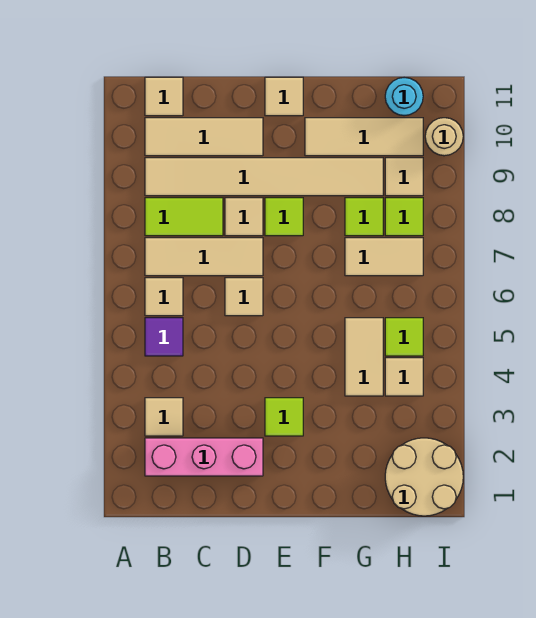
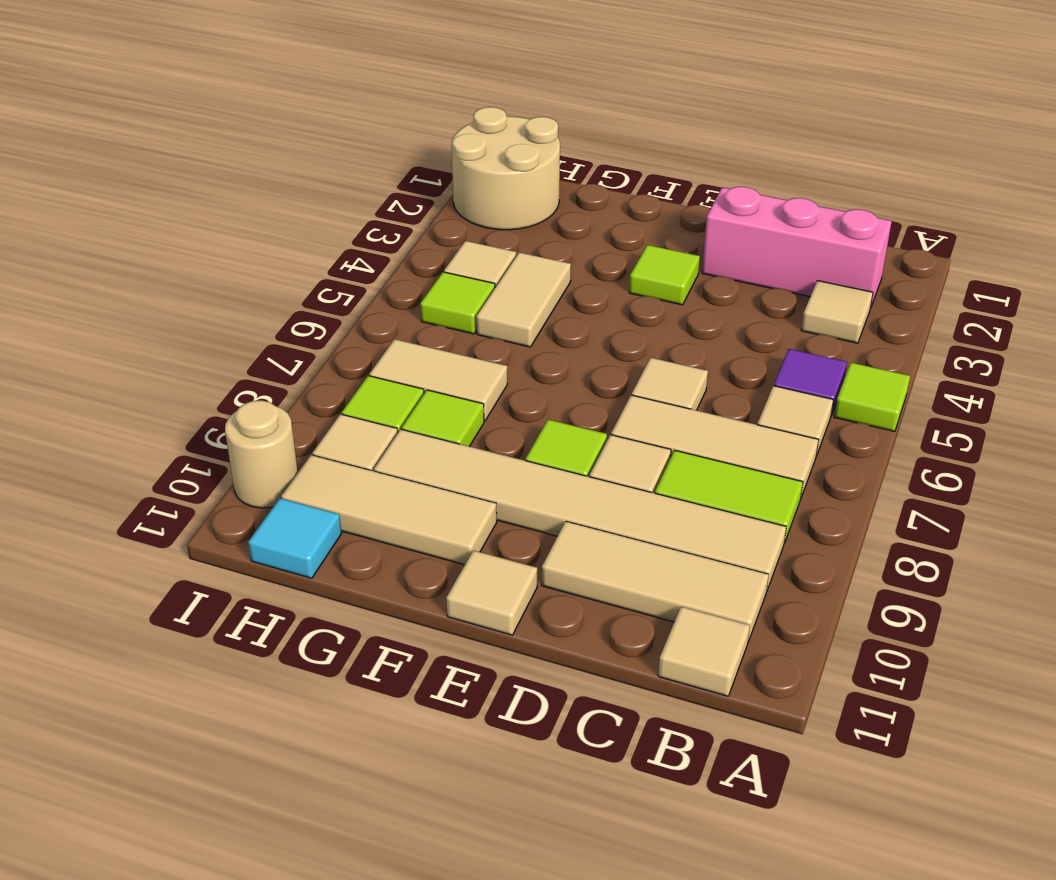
none -> lime 1x1 tile [834,363,910,431]
cyan 1x1 round brick [385,78,423,116] -> cyan 1x1 tile [248,498,342,578]

